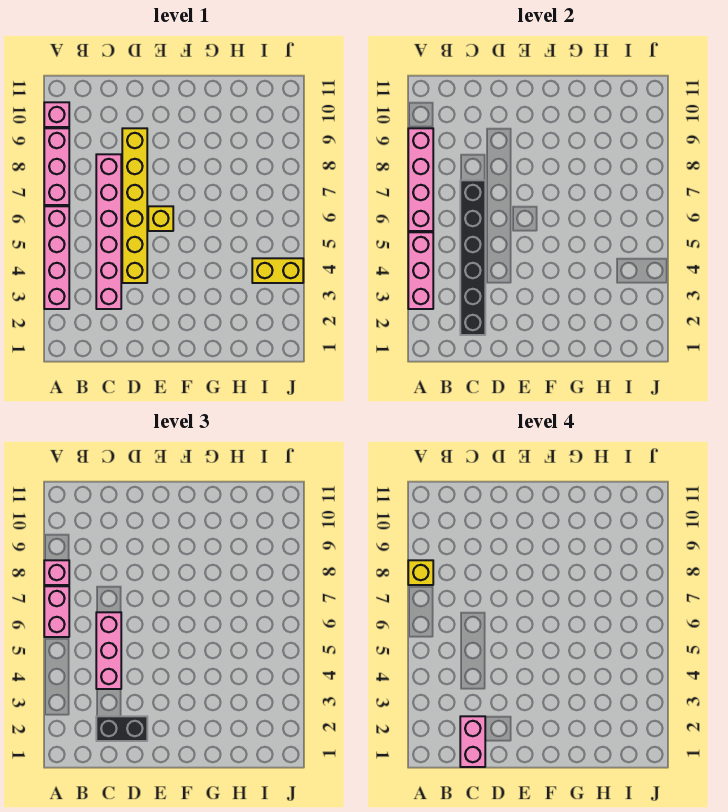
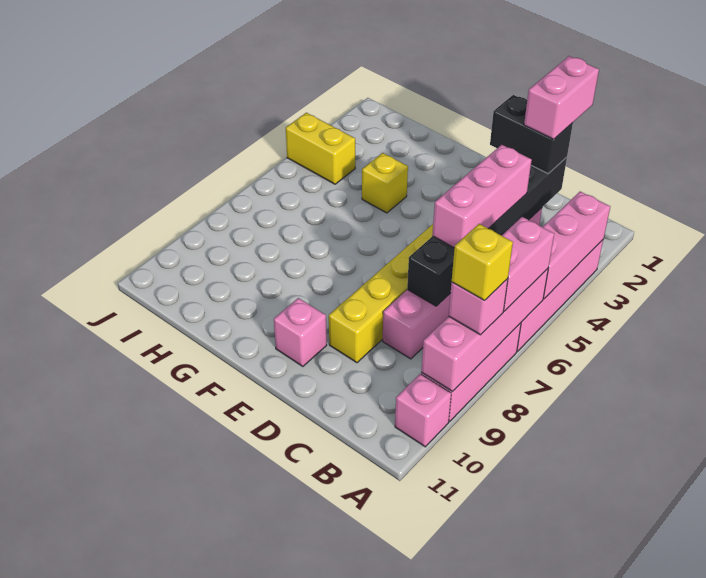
yellow 1x1 brick [148,206,173,231] -> yellow 1x1 brick moved to [362,153,408,213]
none -> pink 1x1 brick [274,298,327,366]

